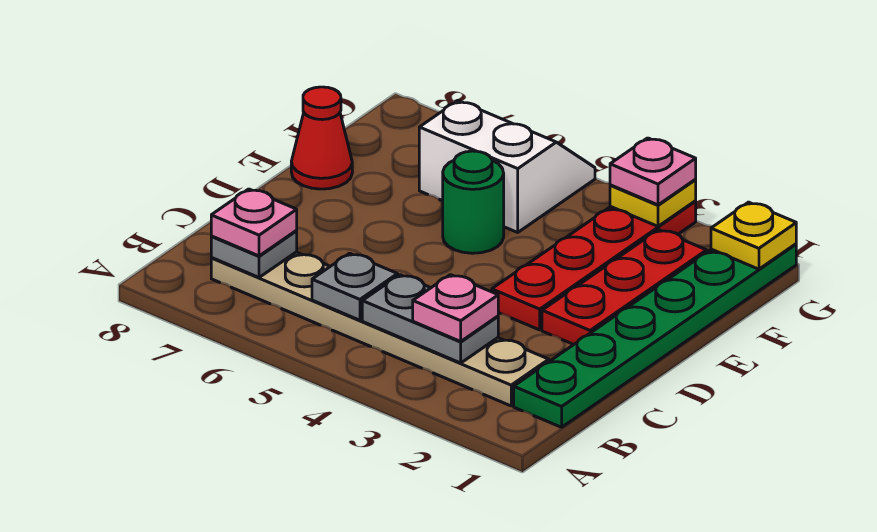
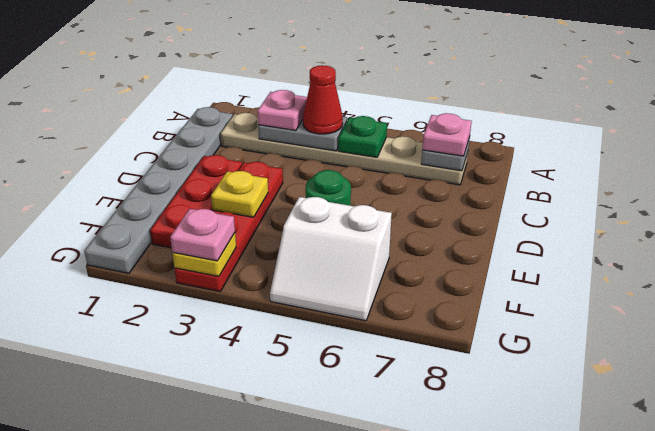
green 1x6 plate [514,244,796,427] -> grey 1x6 plate [84,107,233,273]
grey 1x1 plate [312,253,398,320] -> green 1x1 plate [338,116,387,157]
red 1x1 cone [291,87,352,189] -> red 1x1 cone moved to [303,65,343,134]
yellow 1x1 plate [711,202,796,269] -> yellow 1x1 plate moved to [211,171,268,217]

